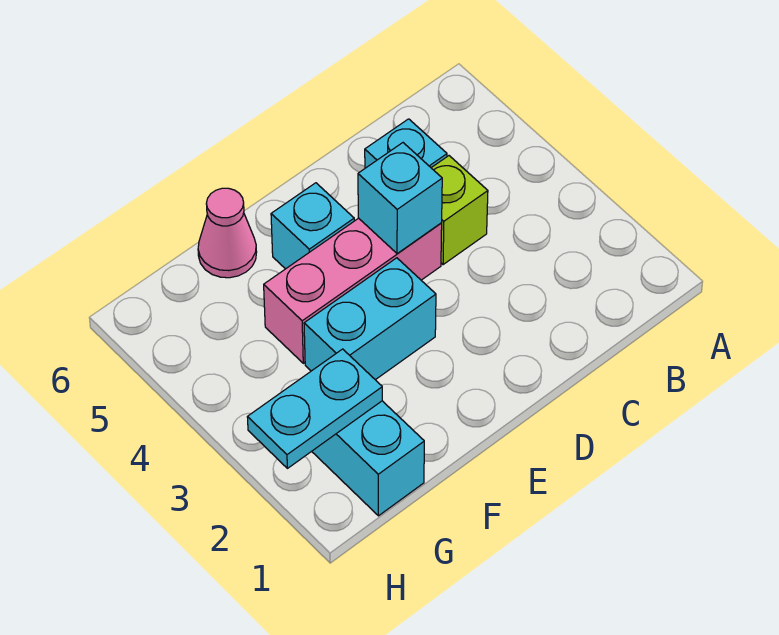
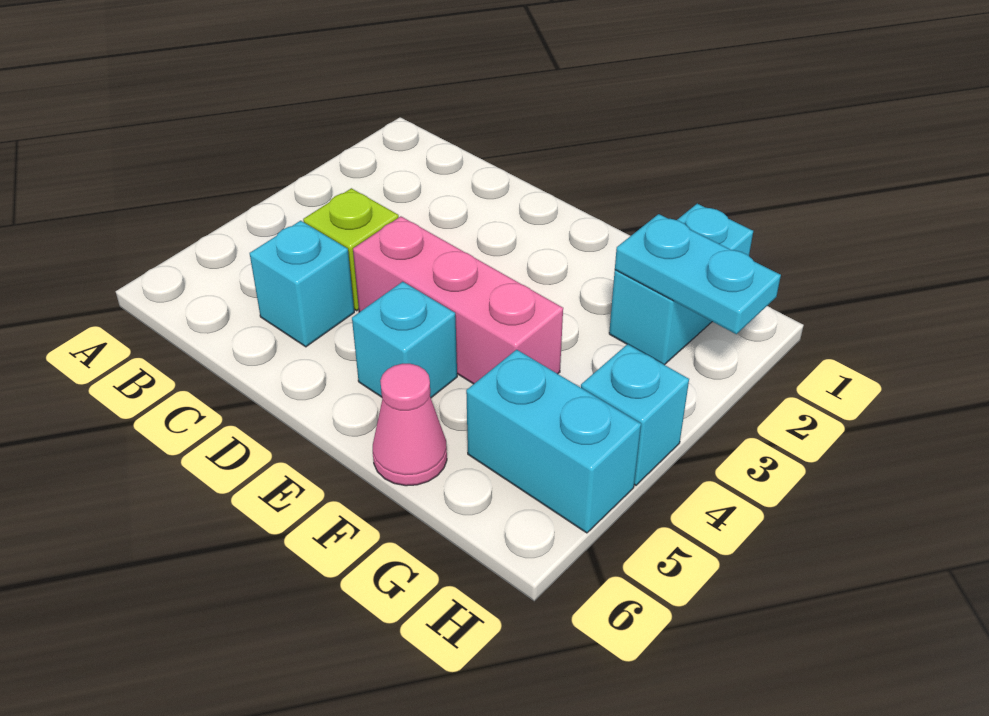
cyan 1x1 brick [358,143,442,254] -> cyan 1x1 brick moved to [581,344,689,485]
cyan 1x2 brick [304,258,436,380] -> cyan 1x2 brick moved to [466,350,641,533]

